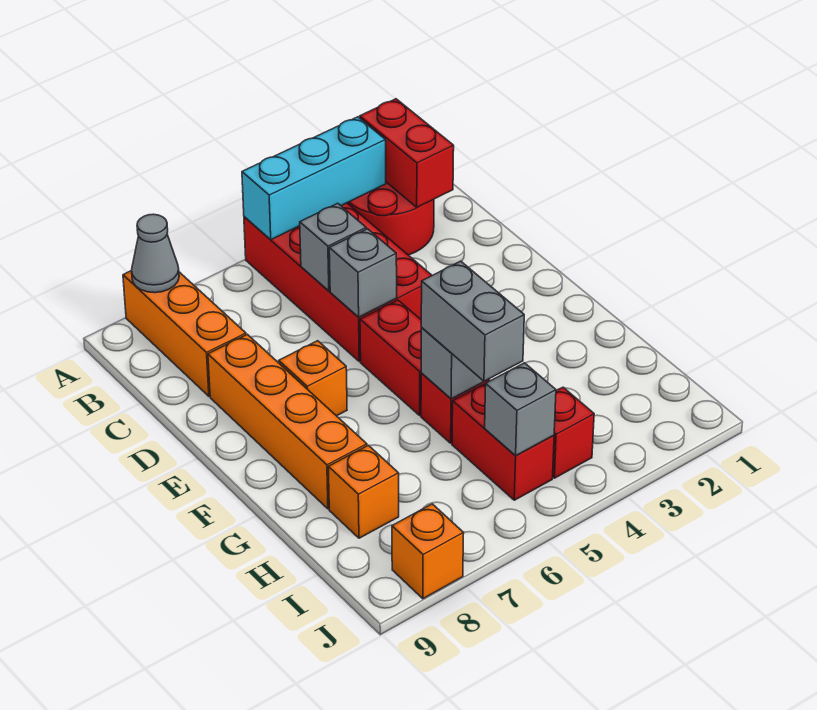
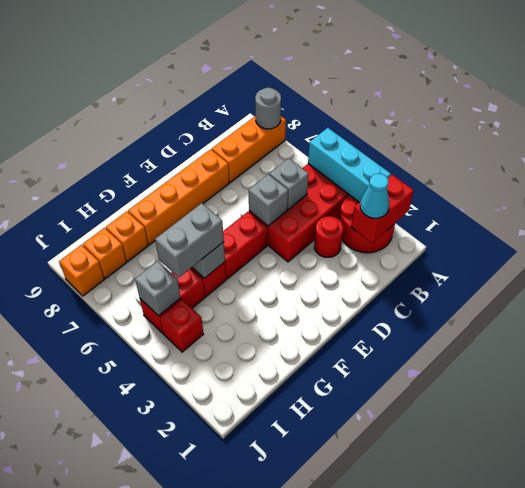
grey 1x1 cone [132,214,179,293] -> grey 1x1 round brick [255,88,281,129]
none -> cyan 1x1 cone [360,174,389,218]
none -> red 1x1 round brick [314,216,343,257]
orange 1x1 brick [279,341,347,416] -> orange 1x1 brick moved to [83,228,127,278]

